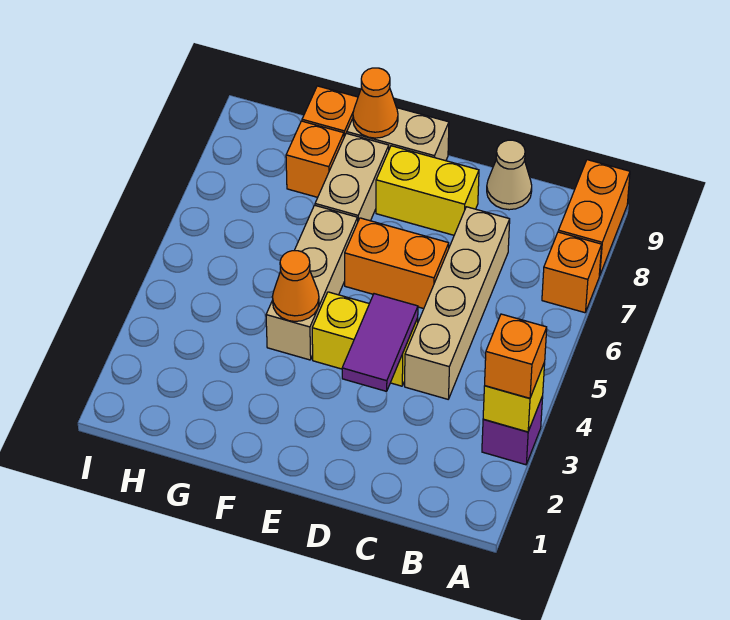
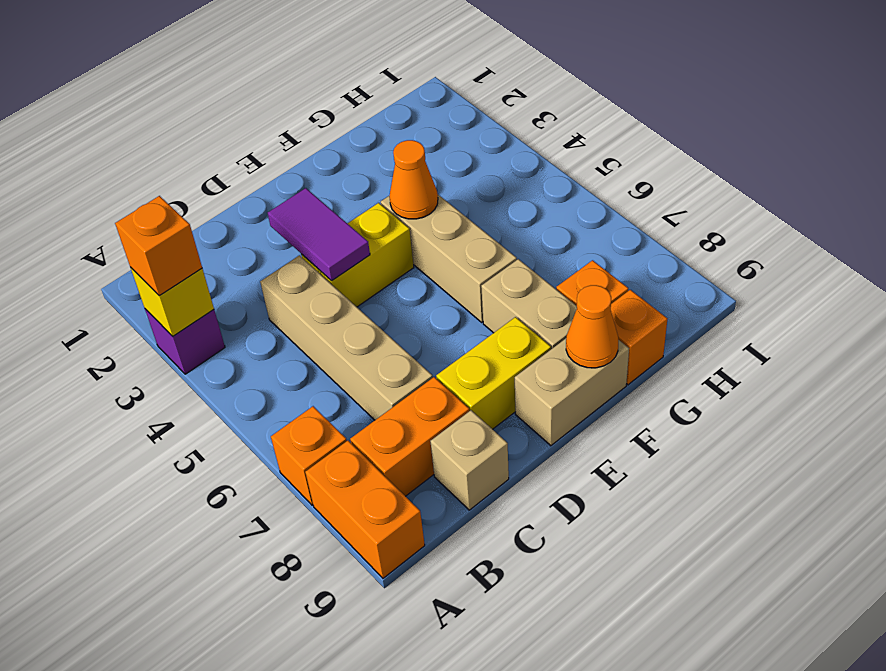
tan 1x1 cone [487,140,532,210] -> tan 1x1 brick [430,410,509,510]
orange 1x2 brick [345,218,449,309] -> orange 1x2 brick moved to [350,377,469,496]

